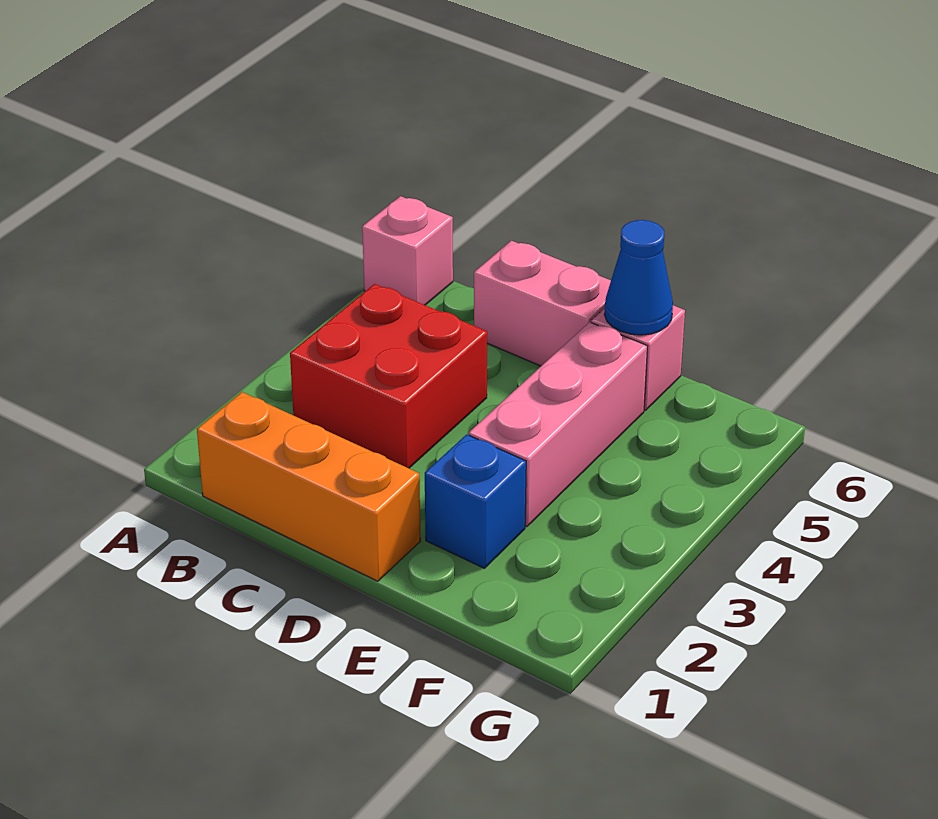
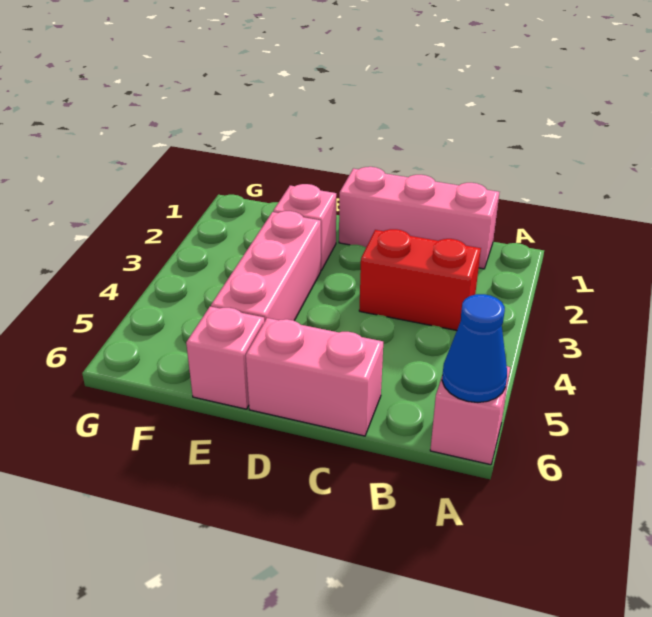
orange 1x3 brick [197,392,420,581] -> pink 1x3 brick [339,167,499,269]
red 2x2 brick [290,284,487,468] -> red 1x2 brick [359,229,481,330]
blue 1x1 brick [425,434,526,568] -> pink 1x1 brick [273,184,336,270]
blue 1x1 cone [604,220,673,335] -> blue 1x1 cone moved to [442,294,507,402]

